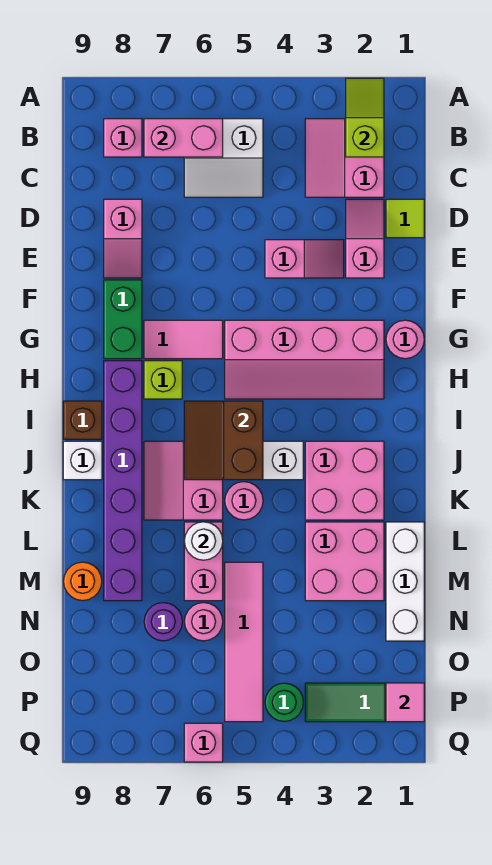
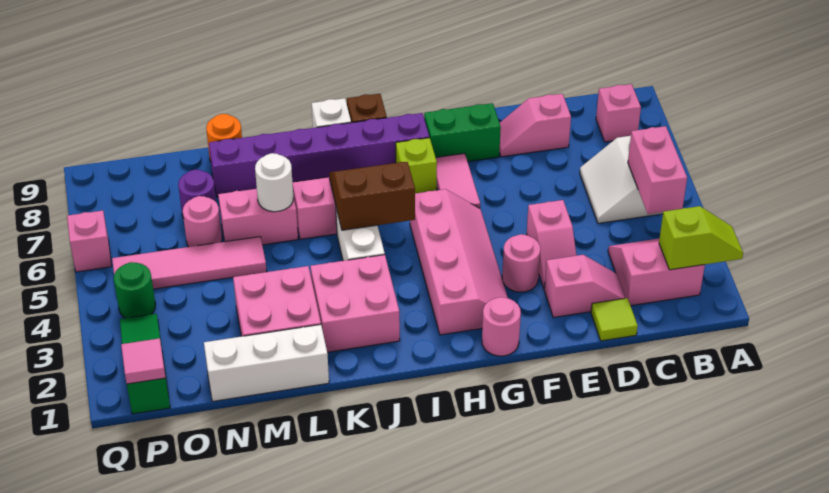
pink 1x2 brick [144,119,223,157] -> pink 1x2 brick moved to [628,126,687,214]
pink 2x4 slope [225,320,384,399] -> pink 2x4 slope turned to [410,189,508,335]
pink 1x1 round brick [225,482,263,520] -> pink 1x1 round brick moved to [502,234,540,292]

